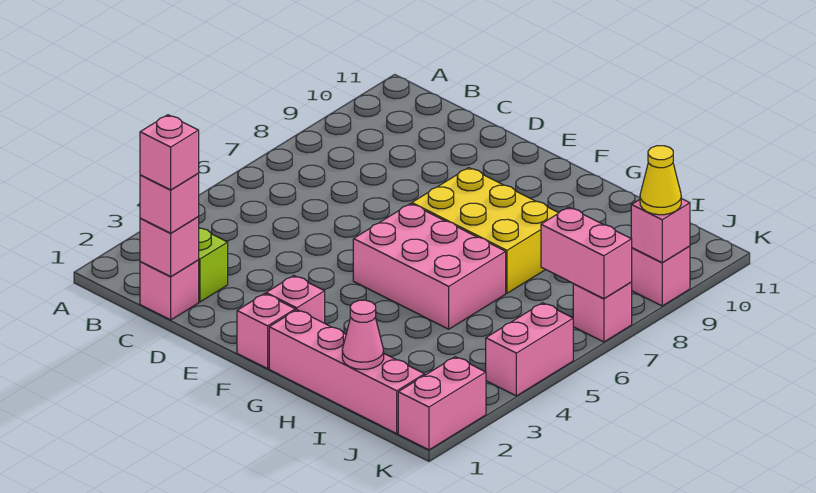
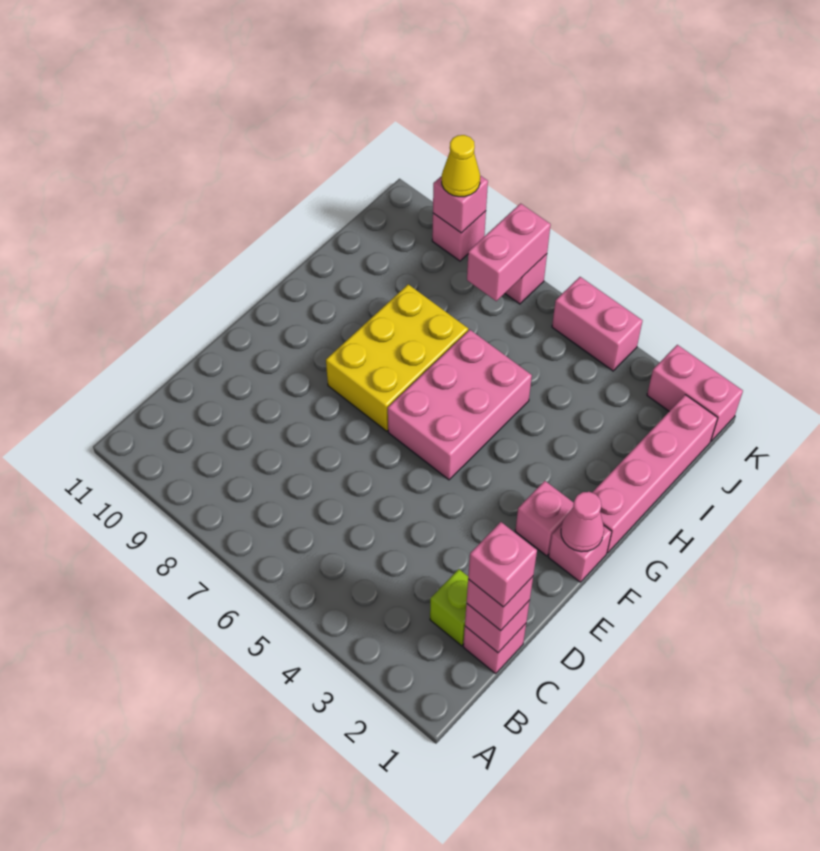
pink 1x1 cone [342,300,384,369] -> pink 1x1 cone moved to [561,492,604,552]

